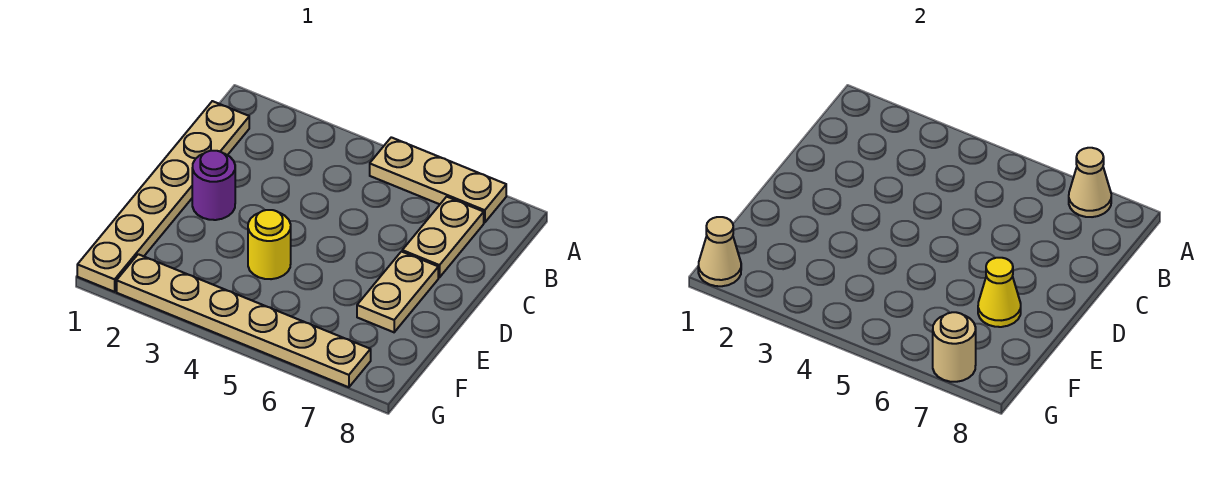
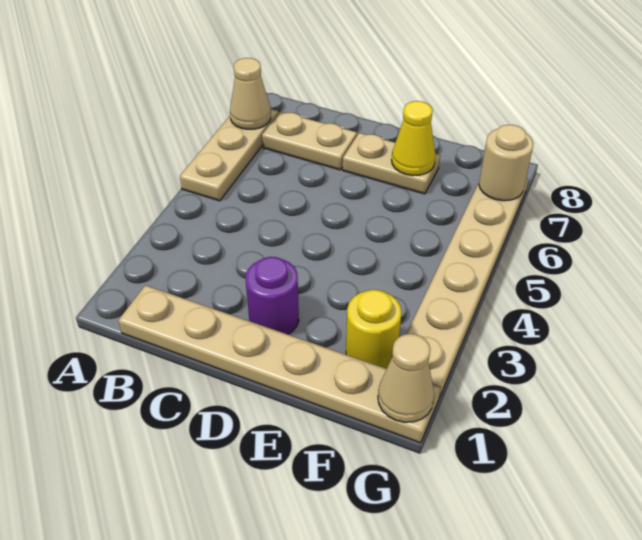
yellow 1x1 round brick [248,210,291,279] -> yellow 1x1 round brick moved to [346,290,402,369]

